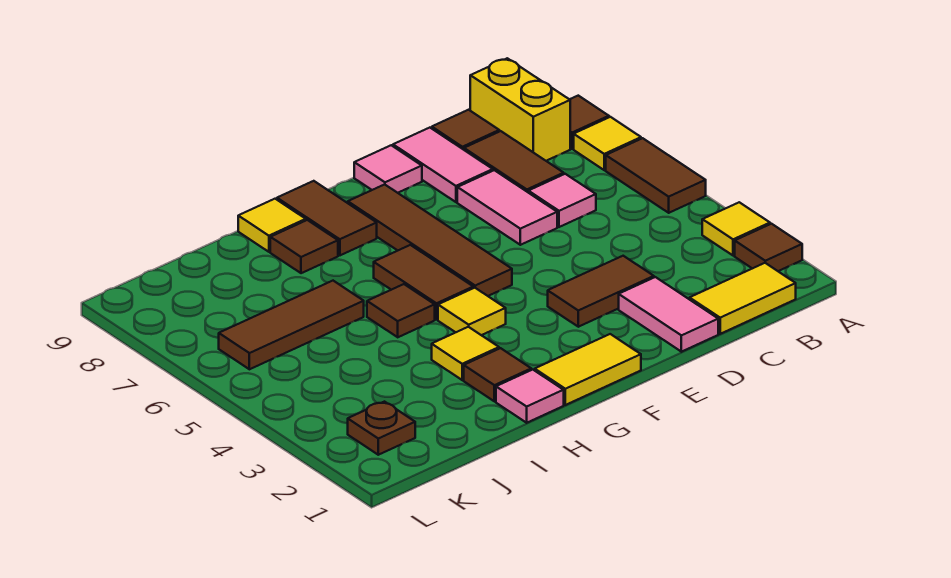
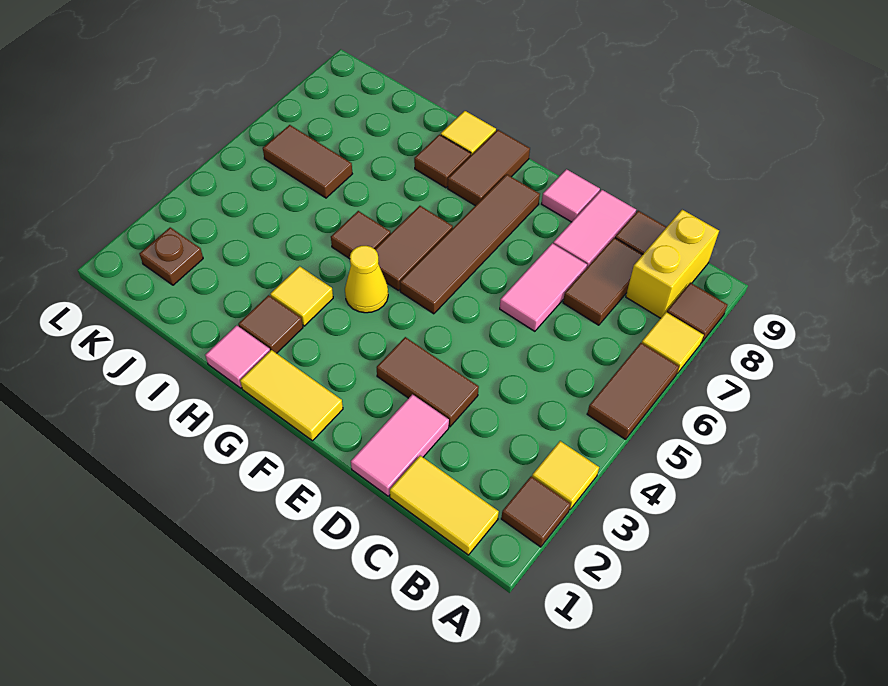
pink 1x1 tile [528,174,596,227] -> none
yellow 1x1 tile [438,288,506,335] -> yellow 1x1 cone [345,246,388,313]
brown 1x3 tile [219,281,364,369] -> brown 1x2 tile [263,125,352,198]

